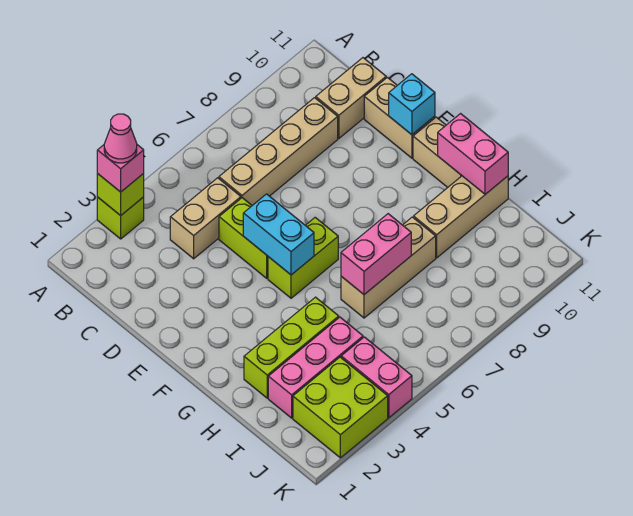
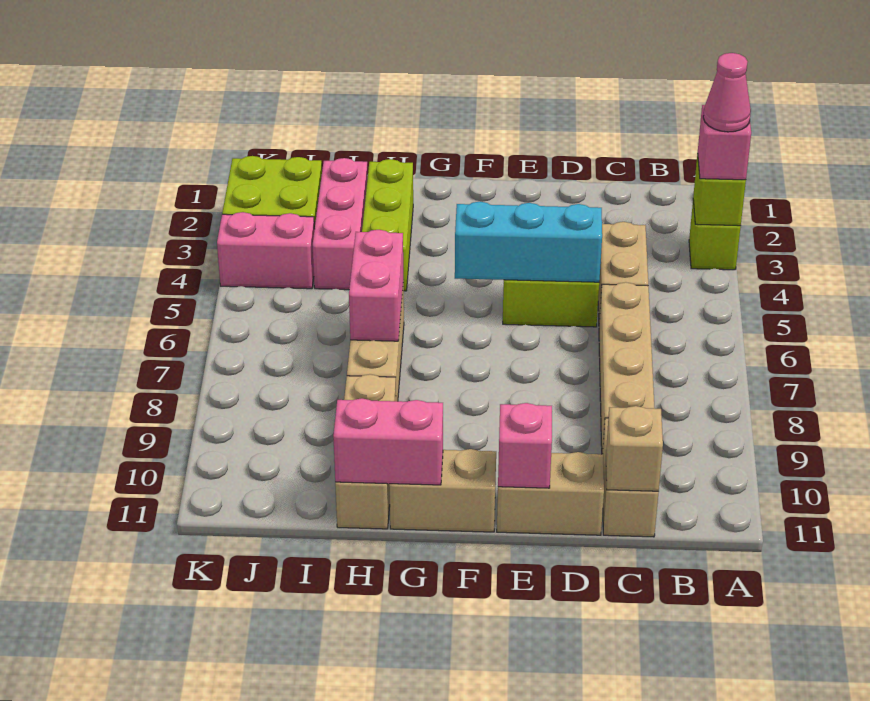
none -> tan 1x1 brick [606,406,663,491]
cyan 1x2 brick [243,194,314,275] -> cyan 1x3 brick [455,202,602,282]
cyan 1x1 brick [389,74,435,135] -> pink 1x1 brick [498,403,552,488]
lime 1x2 brick [268,218,338,298] -> none

